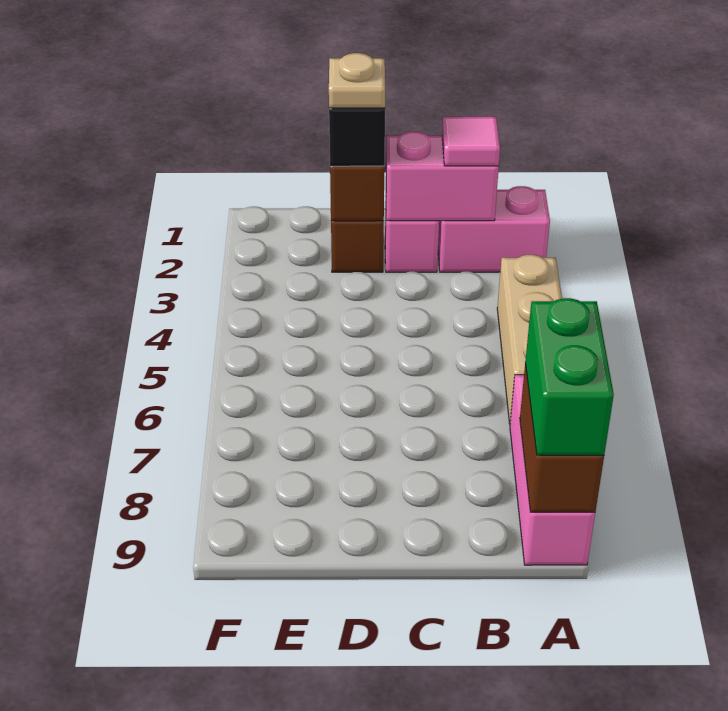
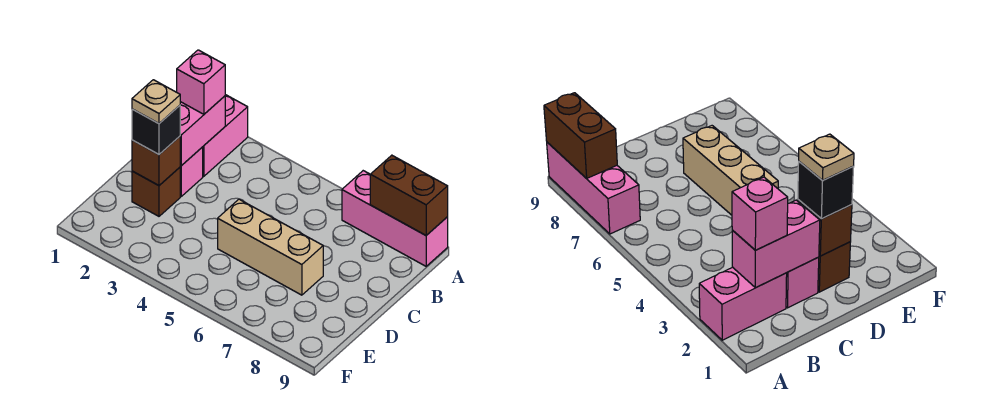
tan 1x3 brick [497,255,562,423] -> tan 1x3 brick moved to [218,199,323,295]
green 1x2 brick [525,298,614,455] -> none
pink 1x1 tile [442,117,500,166] -> pink 1x1 brick [177,50,225,114]

